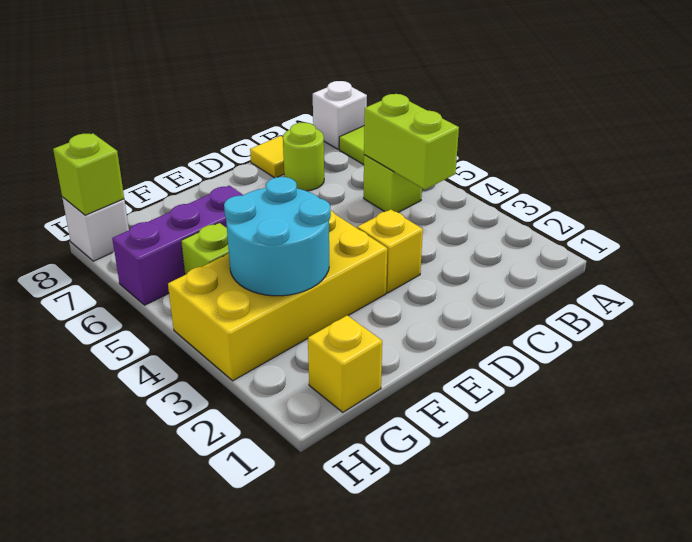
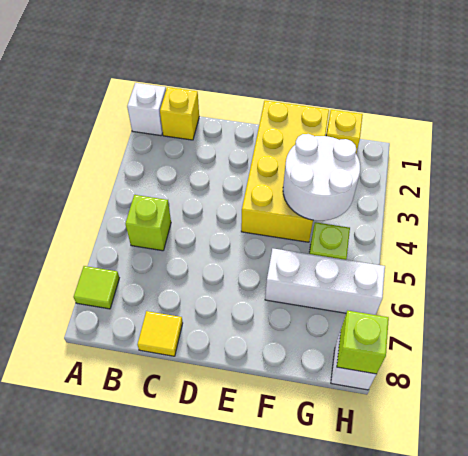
white 1x1 brick [313,81,367,149] -> white 1x1 brick moved to [127,83,166,136]
lime 1x2 brick [364,94,459,189] -> none
lime 1x1 round brick [283,123,324,191] -> none
yellow 1x1 brick [357,210,423,293] -> yellow 1x1 brick moved to [160,87,199,140]
yellow 2x4 brick [168,210,387,381] -> yellow 2x4 brick turned to [241,101,329,242]
cyan 2x2 round brick [224,177,331,296] -> white 2x2 round brick [283,134,360,221]
purple 1x3 brick [112,186,243,305] -> white 1x3 brick [265,249,385,315]

